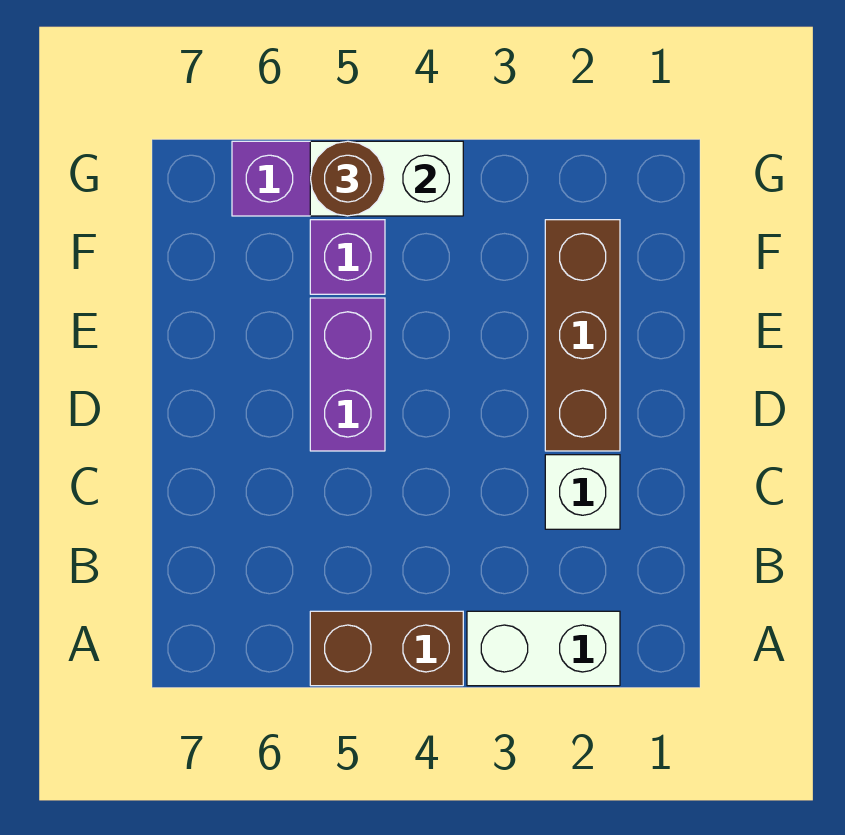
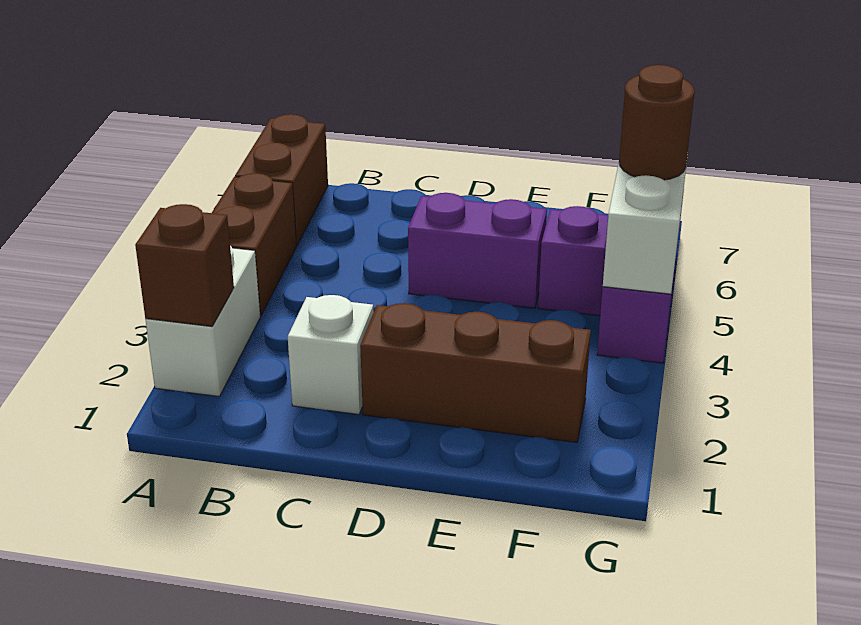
none -> brown 1x1 brick [135,204,234,326]
none -> brown 1x2 brick [235,114,328,245]

